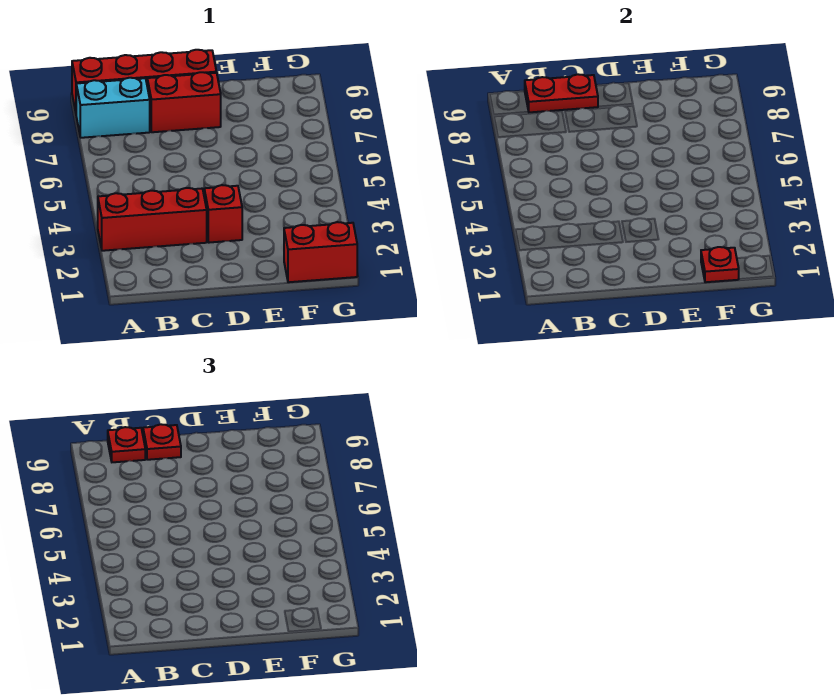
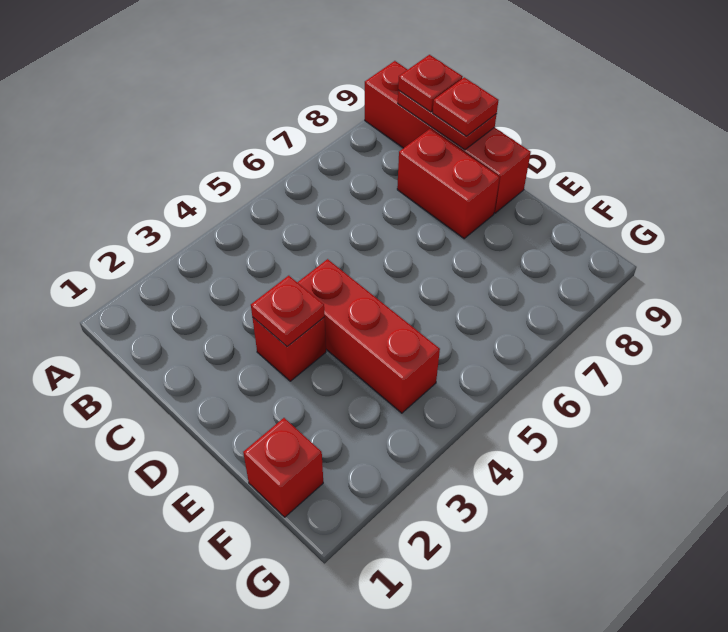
red 1x3 brick [98,188,207,251] -> red 1x3 brick moved to [297,259,440,413]
cyan 1x2 brick [76,78,150,138] -> none
red 1x2 brick [284,222,357,282] -> red 1x1 brick [243,418,323,517]
red 1x1 plate [701,247,739,282] -> red 1x1 plate moved to [251,276,325,346]

